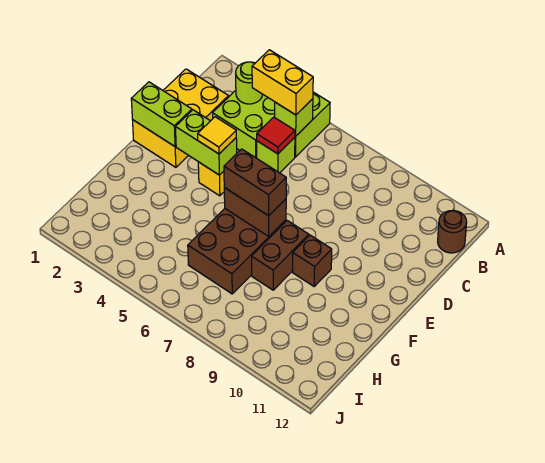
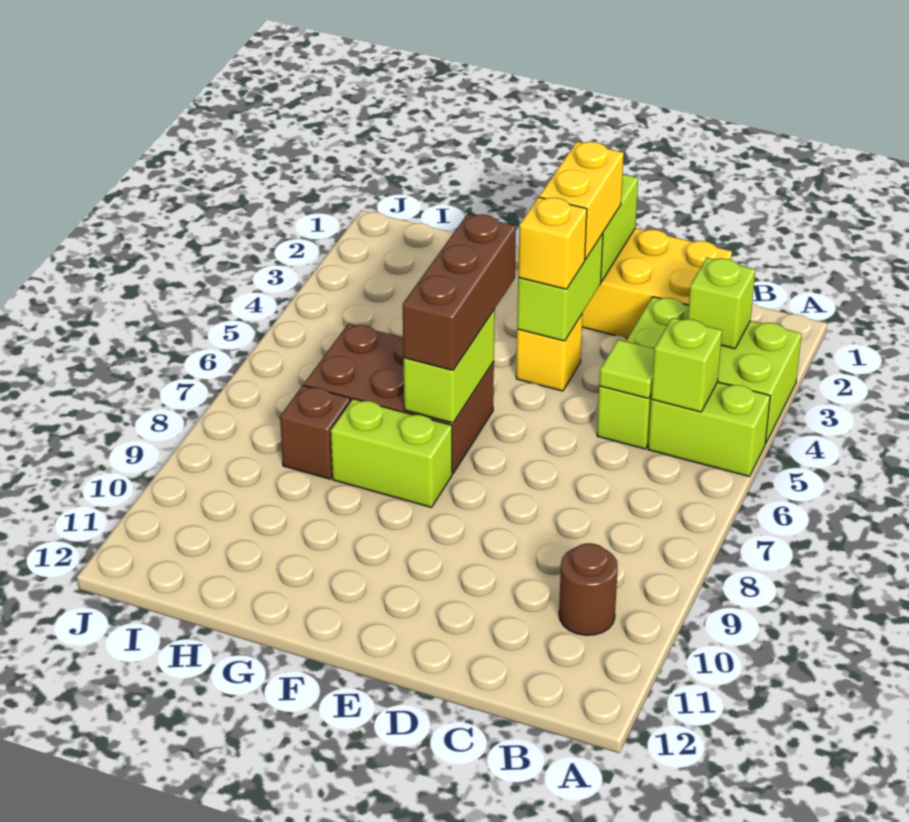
lime 1x1 round brick [236,62,263,104] -> lime 1x1 brick [688,258,755,349]
yellow 1x2 brick [252,50,313,115] -> yellow 1x2 brick moved to [539,142,624,260]
brown 1x1 round brick [438,210,467,253] -> brown 1x1 round brick moved to [559,543,618,635]
red 1x1 tile [257,117,295,154] -> lime 1x1 tile [599,340,654,399]
yellow 1x1 tile [198,117,236,154] -> yellow 1x1 brick [518,197,587,289]
brown 1x2 brick [224,188,286,236] -> lime 1x2 brick [403,310,495,423]
brown 1x2 brick [224,149,286,216] -> brown 1x3 brick [403,214,516,370]
brown 1x2 brick [252,221,309,290] -> lime 1x2 brick [331,399,452,507]
brown 1x1 brick [293,235,332,286] -> brown 1x1 brick moved to [280,385,350,479]

